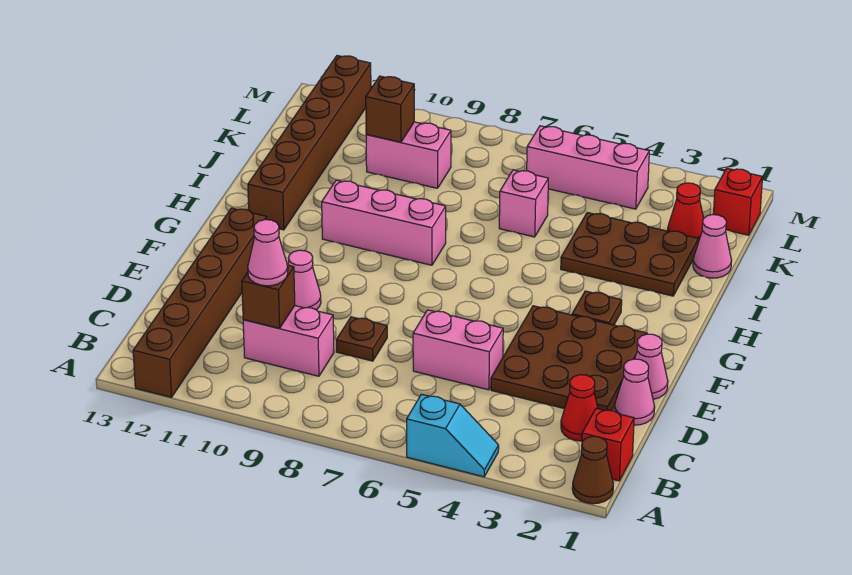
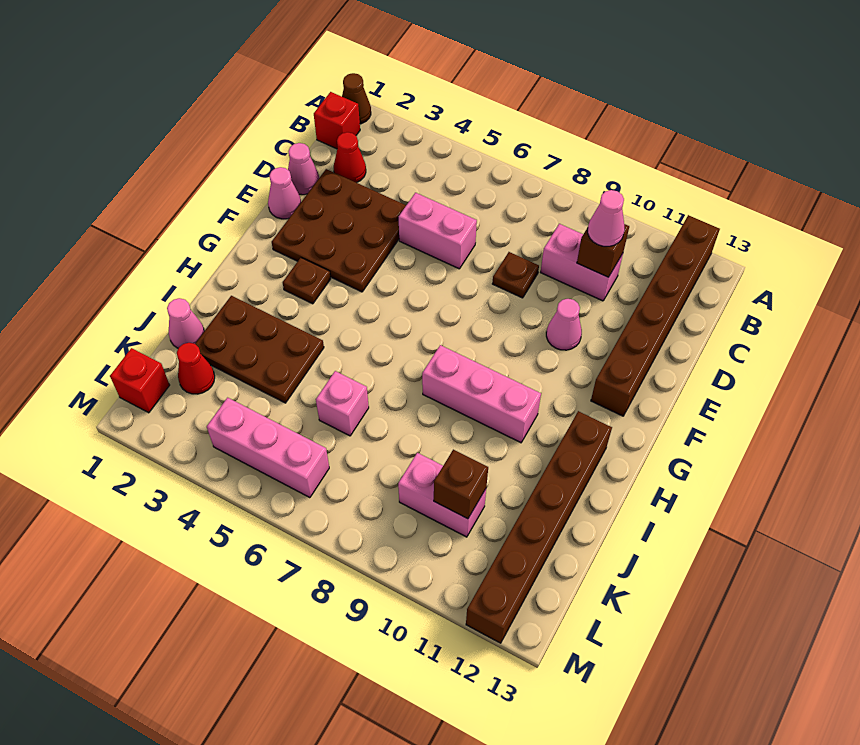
cyan 1x2 slope [407,394,499,477] -> none

